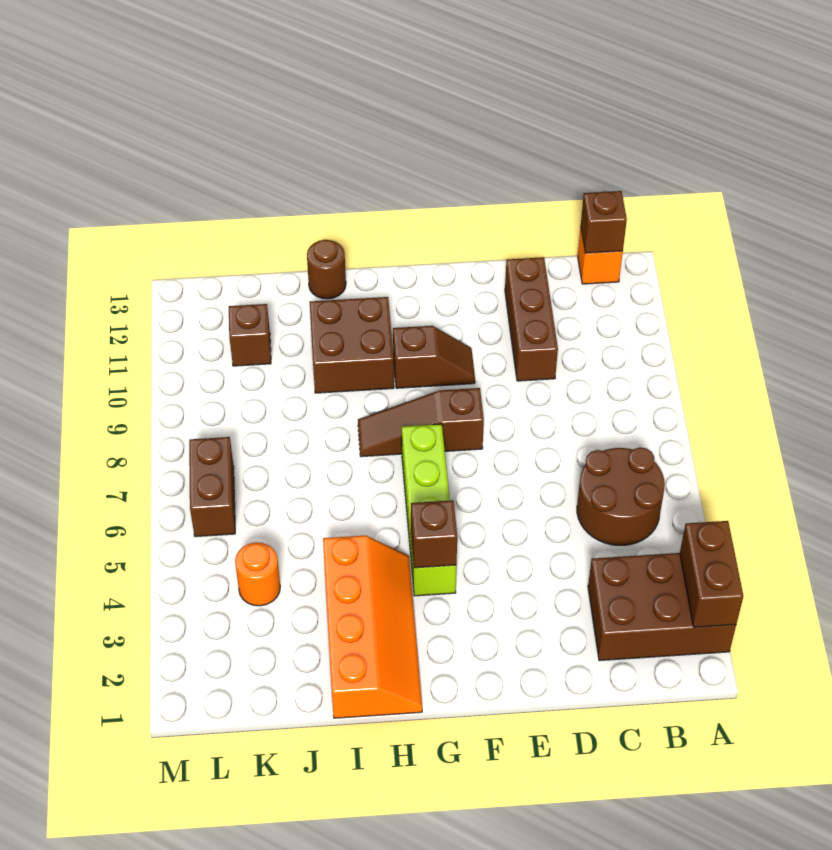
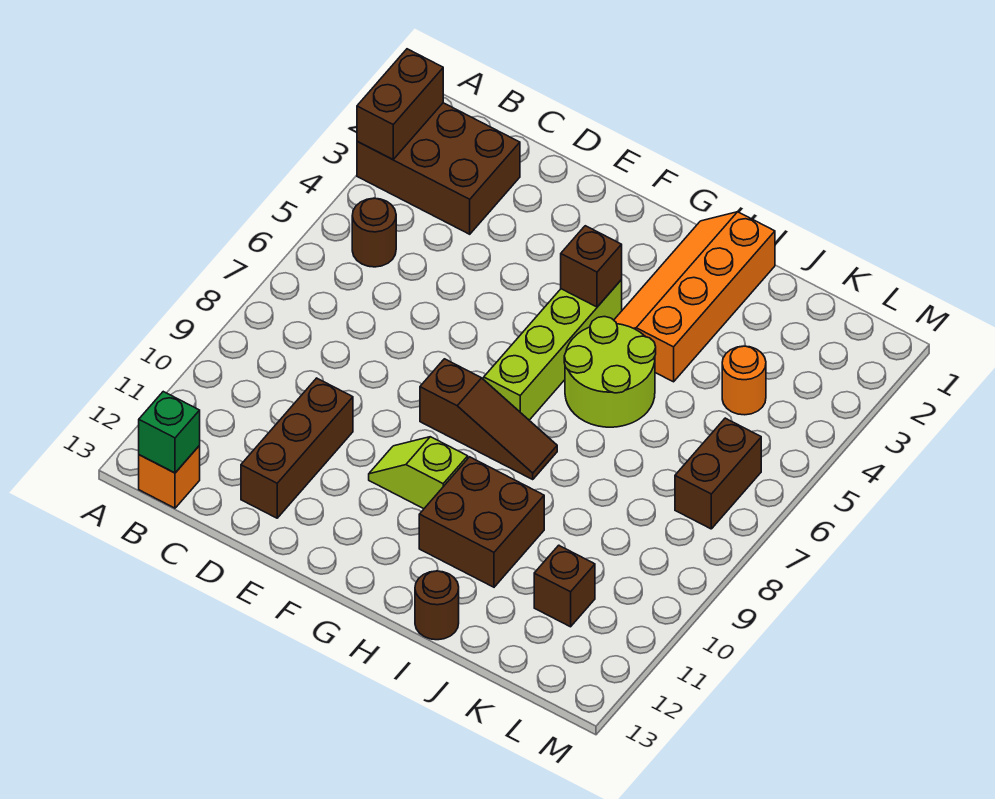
brown 2x2 round brick [577,447,665,545] -> brown 1x1 round brick [352,198,396,267]
brown 1x1 brick [581,191,627,253] -> green 1x1 brick [139,392,200,473]
brown 1x2 slope [393,326,475,388] -> lime 1x2 slope [369,437,468,509]
none -> lime 2x2 round brick [564,317,656,427]

